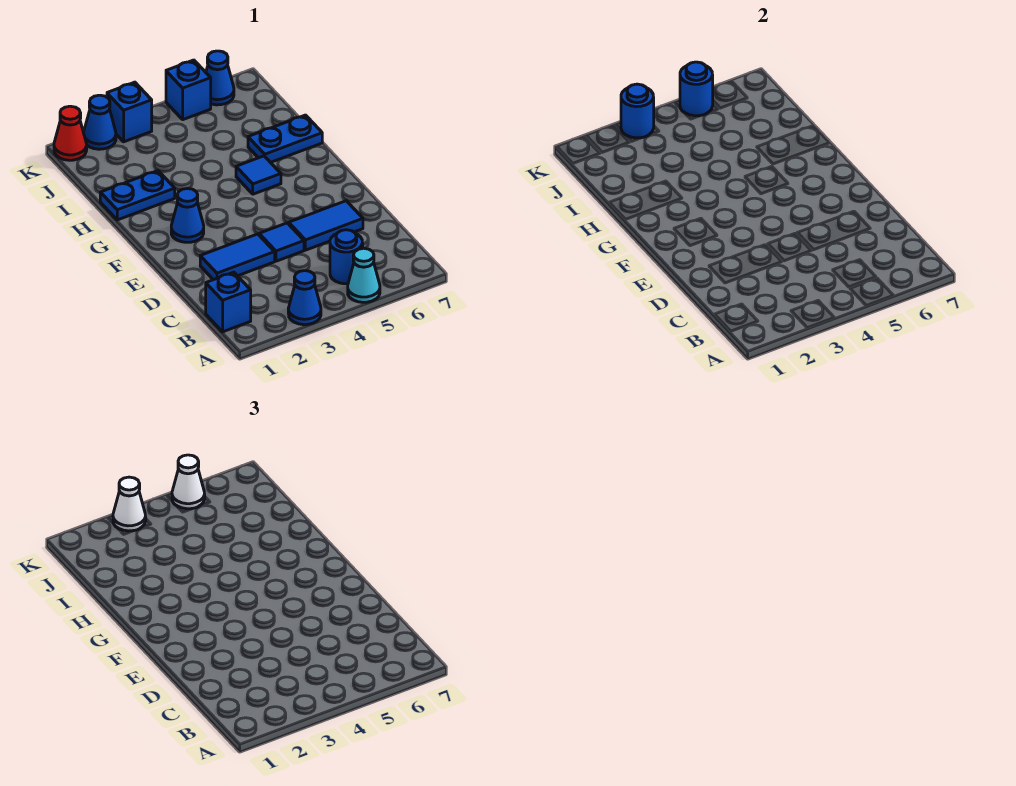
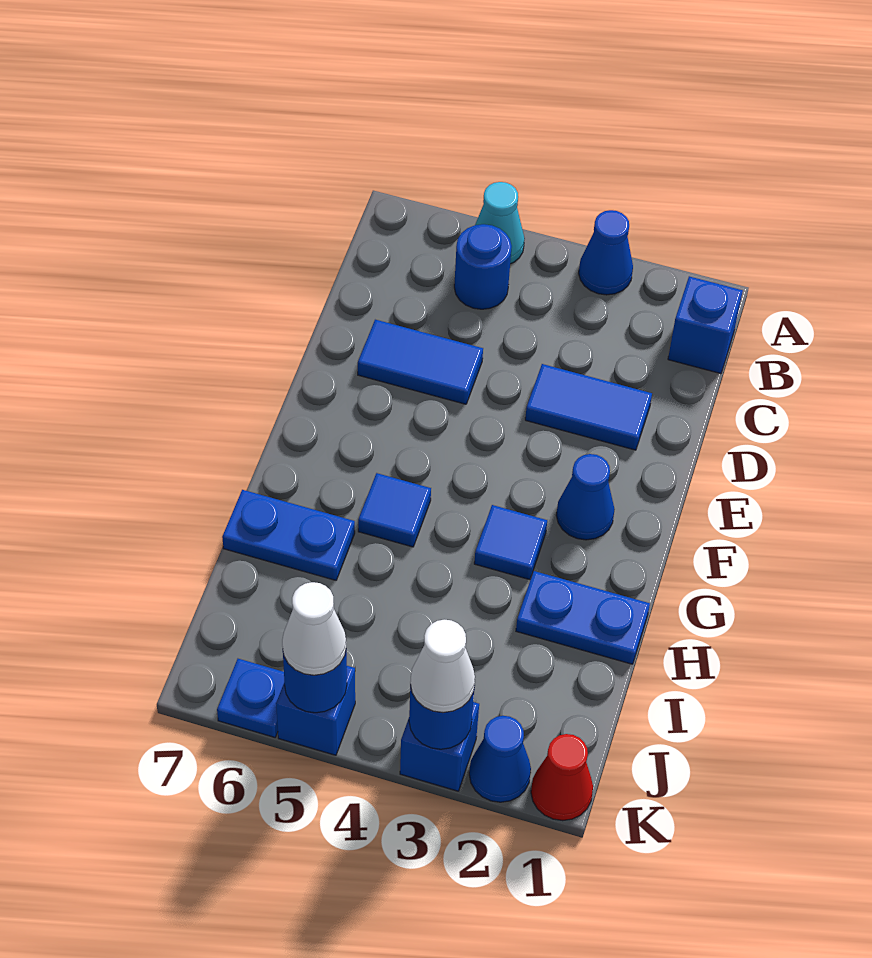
blue 1x1 tile [259,223,304,261] -> blue 1x1 tile moved to [474,505,547,580]
blue 1x1 cone [206,51,234,105] -> blue 1x1 plate [217,659,284,737]

